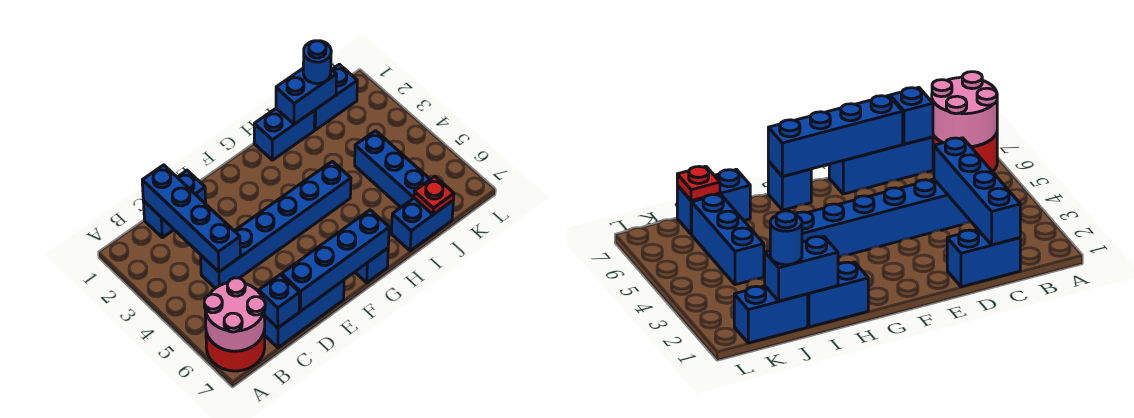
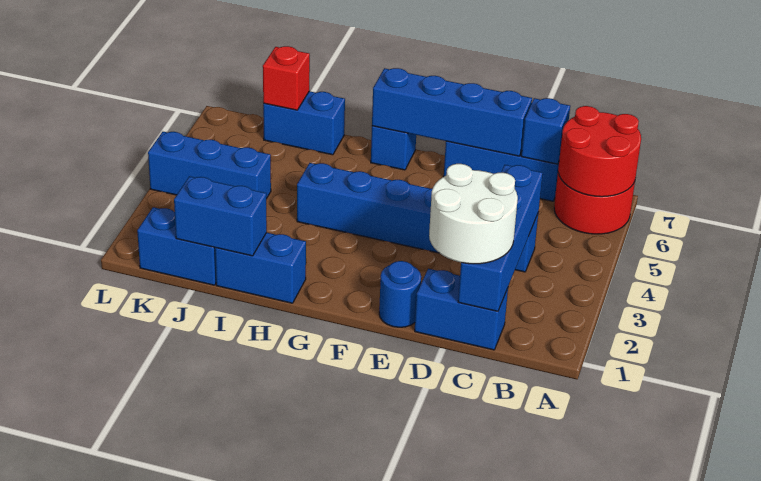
pink 2x2 round brick [204,278,265,351] -> red 2x2 round brick [558,106,641,197]
none -> white 2x2 round brick [429,164,518,264]
blue 1x1 round brick [303,41,331,84] -> blue 1x1 round brick moved to [379,261,421,327]
blue 1x3 brick [355,131,430,207] -> blue 1x3 brick turned to [148,132,271,199]
red 1x1 plate [414,177,454,215] -> red 1x1 brick [263,46,310,110]

